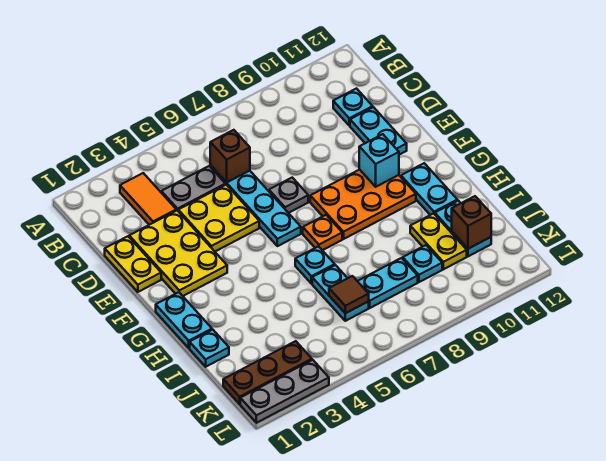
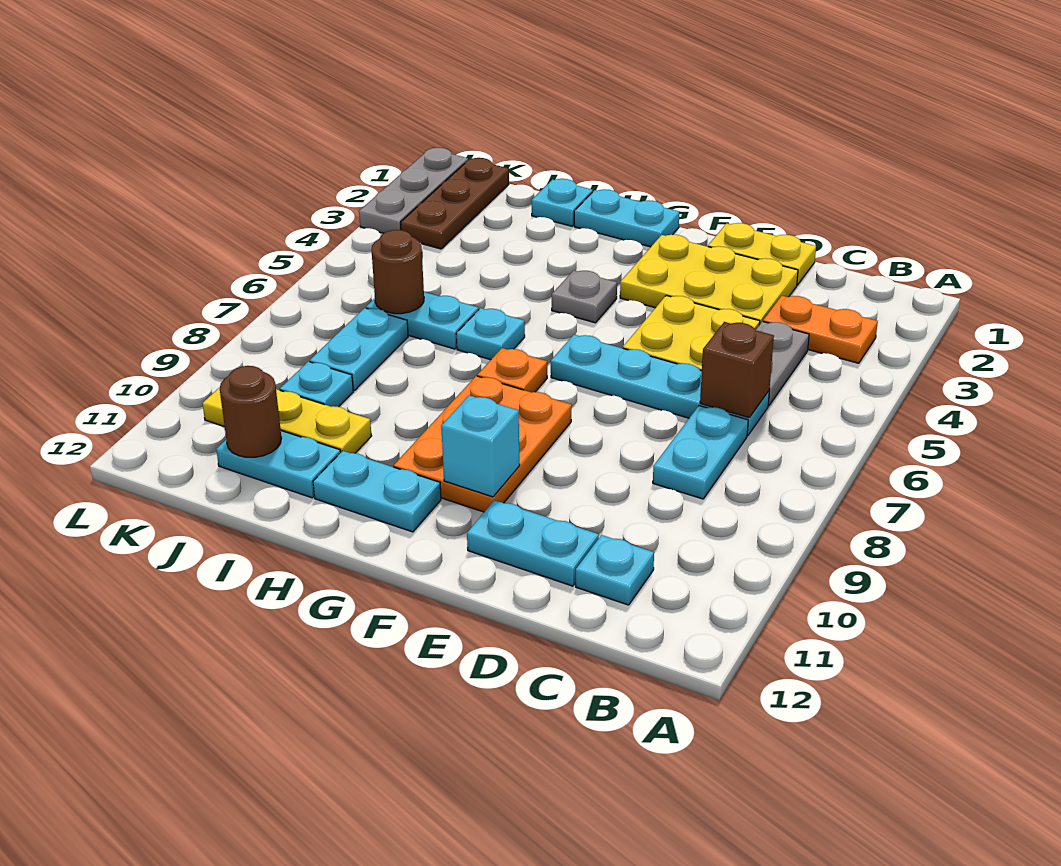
orange 1x2 tile [120,173,176,225] -> orange 1x2 plate [763,296,878,363]
none -> cyan 1x2 plate [653,406,748,499]
grey 1x1 plate [269,178,308,213] -> grey 1x1 plate moved to [552,270,617,323]
yellow 1x2 plate [410,213,467,269] -> yellow 1x3 plate [202,387,371,453]
brown 1x1 tile [329,276,369,313] -> brown 1x1 round brick [372,230,424,314]
brown 1x1 brick [452,196,491,249] -> brown 1x1 round brick [220,366,281,457]

